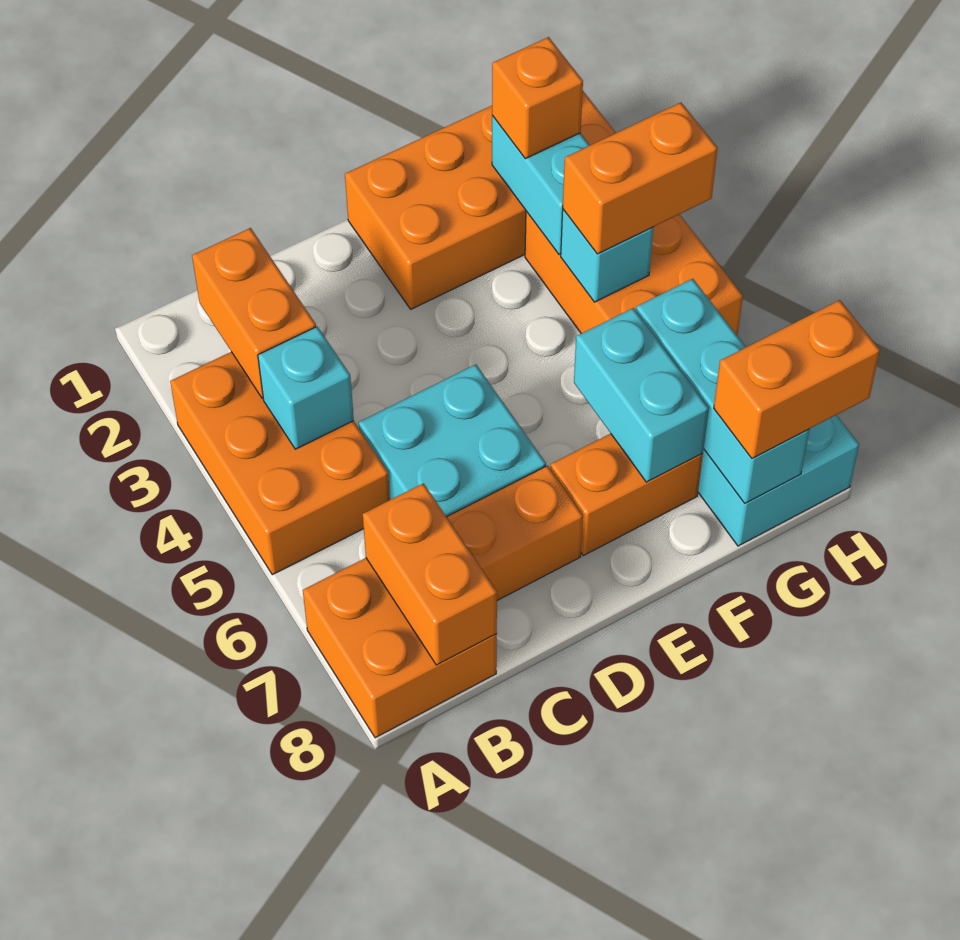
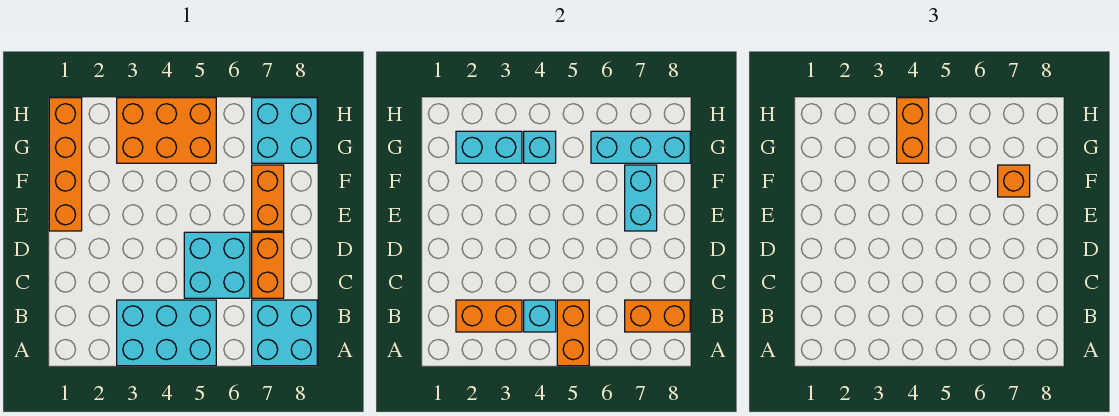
orange 2x3 brick [170,352,390,575] -> cyan 2x3 brick [117,300,216,366]
orange 2x2 brick [303,558,497,738] -> cyan 2x2 brick [252,300,317,366]
orange 2x4 brick [345,91,616,309] -> orange 1x4 brick [49,98,82,231]
cyan 1x2 brick [574,308,709,482] -> cyan 1x2 brick turned to [625,165,657,231]
orange 1x1 brick [492,37,583,159] -> orange 1x1 brick moved to [998,165,1030,197]
orange 1x2 brick [714,300,880,458] -> orange 1x2 brick moved to [557,300,589,366]

